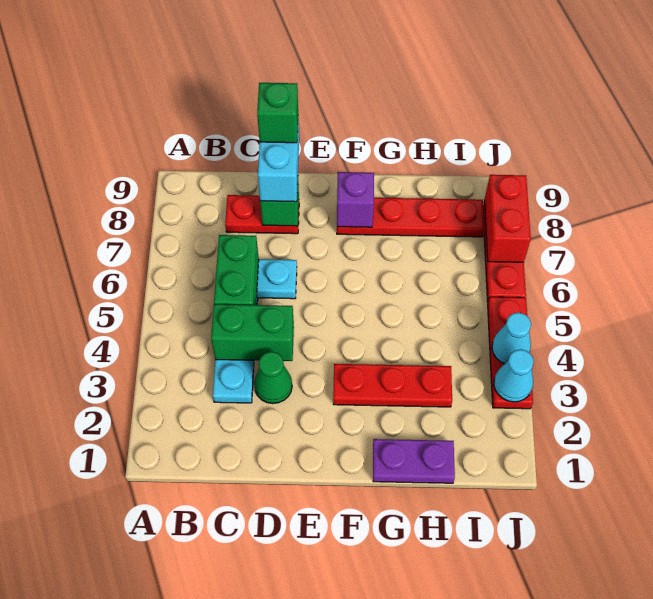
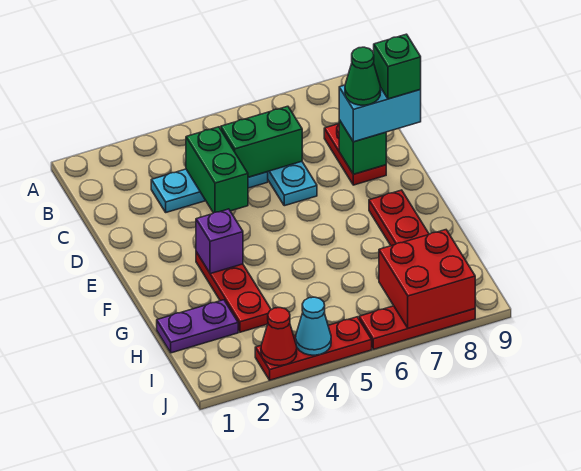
green 1x1 cone [254,352,292,404] -> green 1x1 cone moved to [345,47,381,105]
purple 1x1 brick [337,172,374,227] -> purple 1x1 brick moved to [196,209,243,274]
purple 1x2 plate [373,439,455,483] -> purple 1x2 plate turned to [157,300,238,353]
cyan 1x1 cone [494,349,534,402] -> red 1x1 cone [261,308,297,366]
red 1x2 brick [485,175,531,262] -> red 2x2 brick [379,230,475,328]

